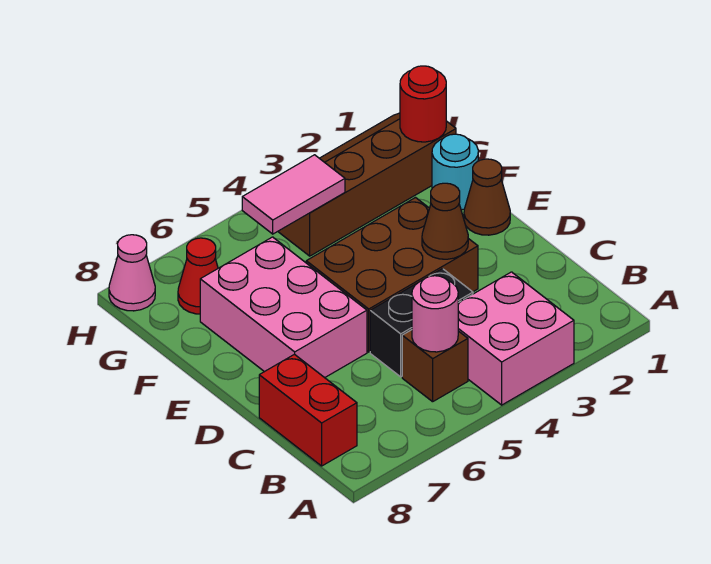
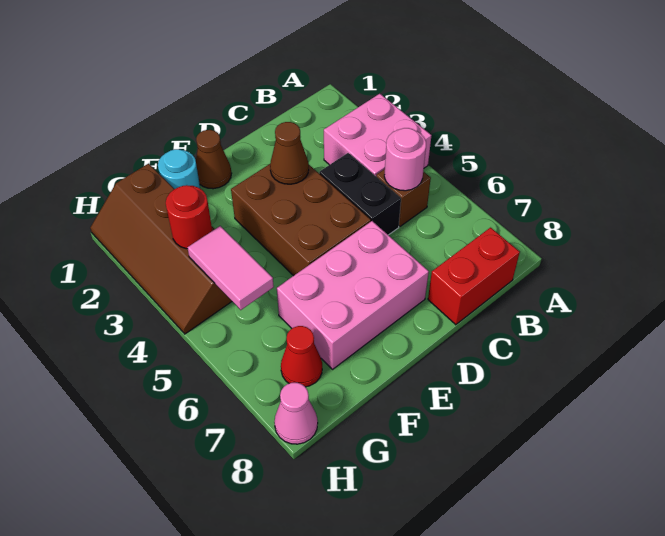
red 1x1 round brick [400,66,446,142] -> red 1x1 round brick moved to [166,185,212,249]

